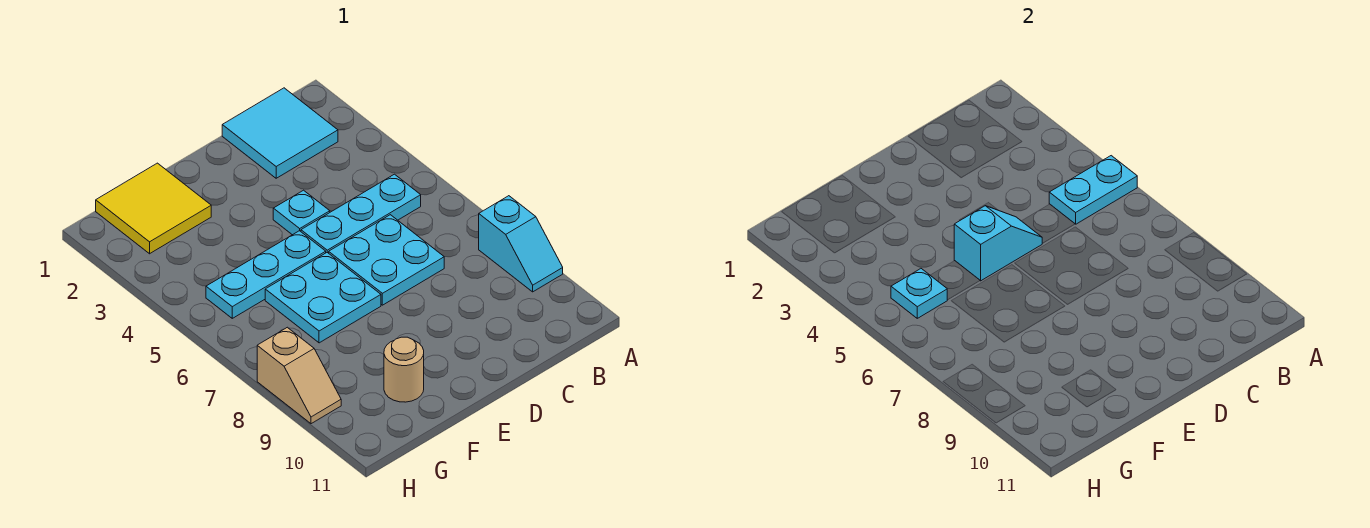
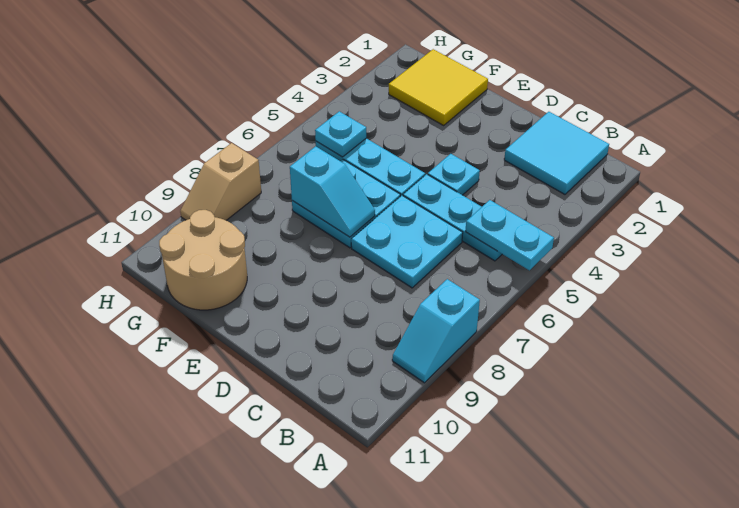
cyan 1x2 slope [954,206,1042,281] -> cyan 1x2 slope moved to [290,146,375,237]
tan 1x1 round brick [384,337,424,402] -> tan 2x2 round brick [159,210,247,310]

